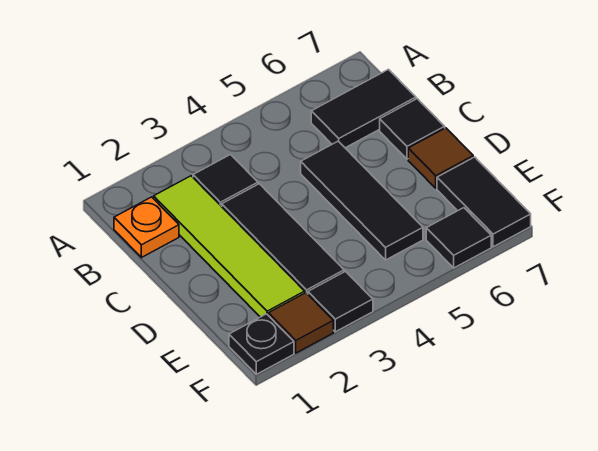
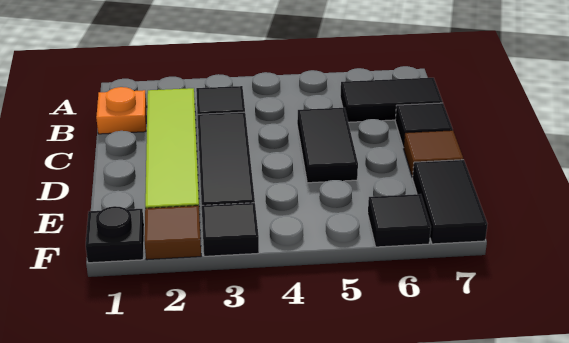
black 1x3 tile [301,141,423,260] -> black 1x2 tile [297,108,358,183]

